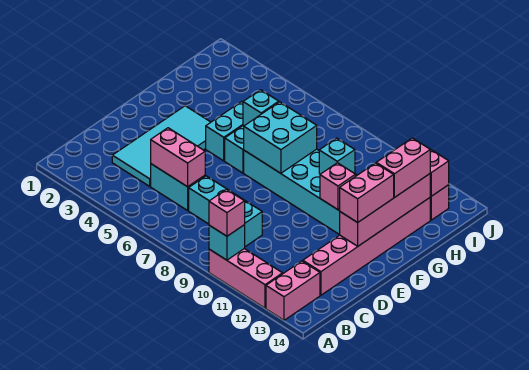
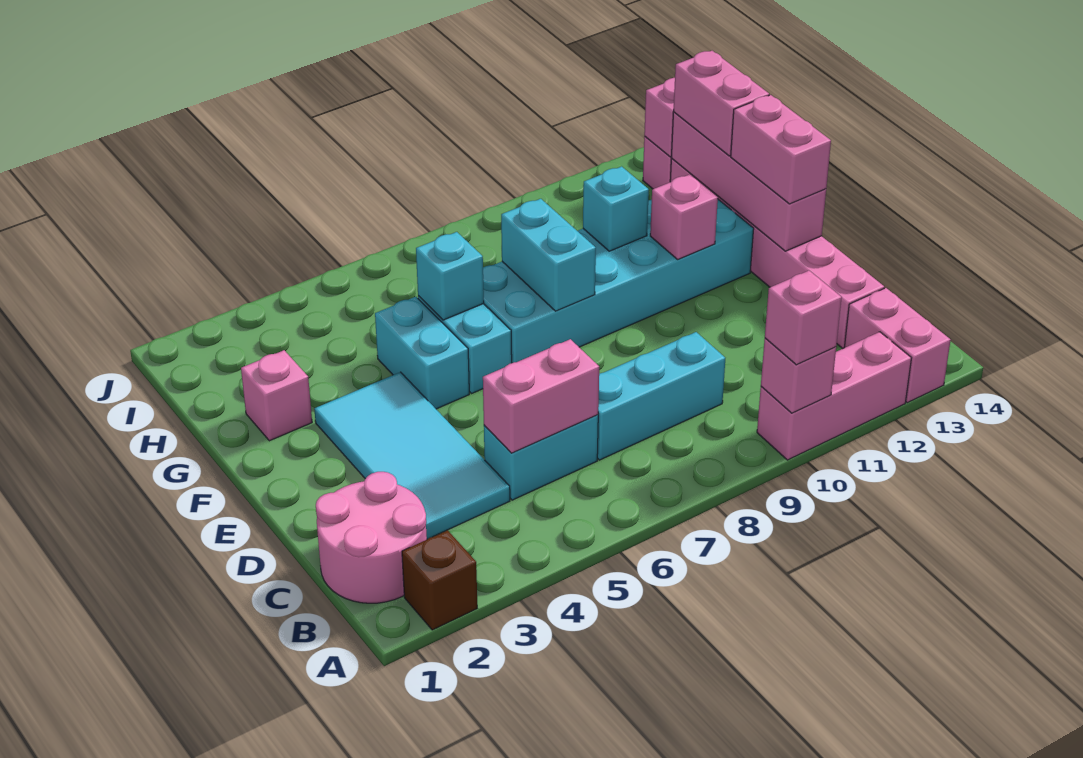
none -> brown 1x1 brick [402,530,477,630]
cyan 1x1 brick [209,225,245,260] -> pink 1x1 brick [761,338,836,413]
none -> pink 2x2 round brick [316,472,427,603]
cyan 2x2 brick [244,102,317,173] -> cyan 1x2 brick [501,199,596,311]
none -> pink 1x1 brick [241,350,312,441]

